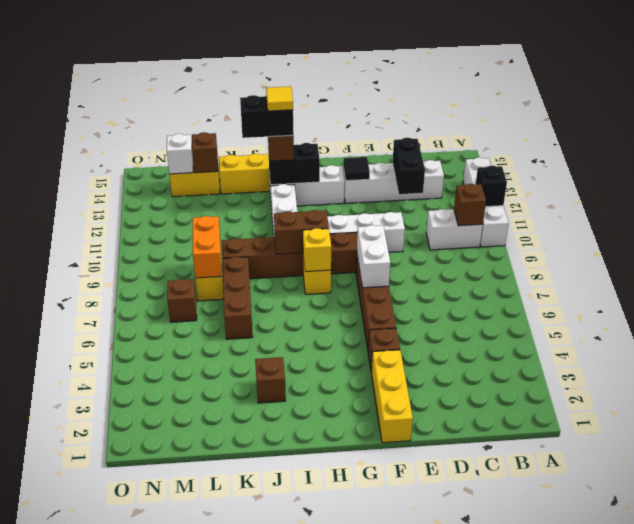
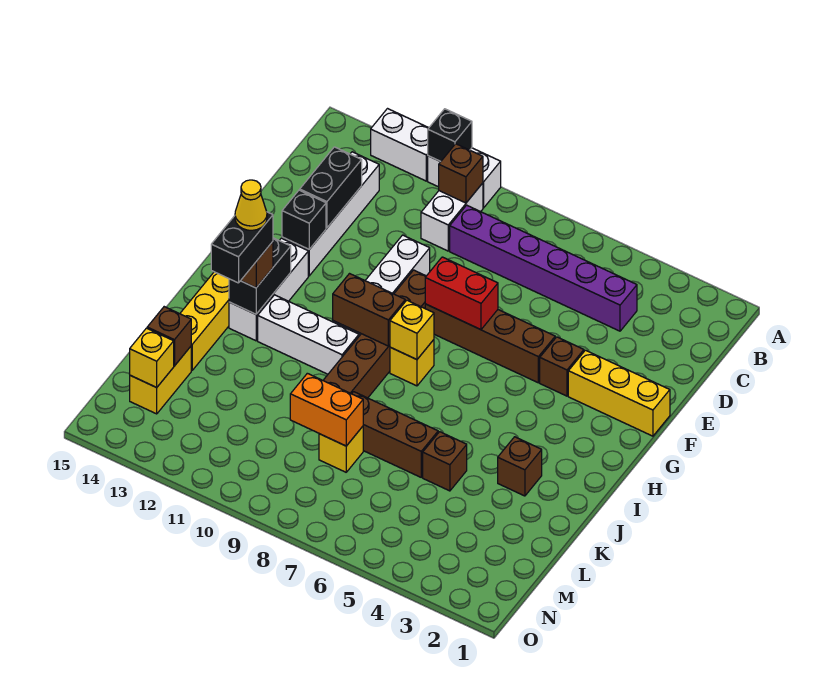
none -> purple 1x6 brick [450,205,637,331]
black 1x2 brick [393,138,425,194] -> black 1x2 brick turned to [300,147,362,228]
white 1x2 brick [357,225,390,288] -> red 1x2 brick [425,257,498,330]
black 1x1 tile [343,157,370,181] -> black 1x1 brick [282,190,326,249]
brown 1x2 brick [274,210,329,254] -> brown 1x2 brick turned to [333,274,405,346]
yellow 1x1 tile [266,86,293,111] -> yellow 1x1 cone [235,180,267,230]
brown 1x1 brick [167,279,197,322] -> brown 1x1 brick moved to [423,432,467,491]
white 1x1 brick [167,134,193,174] -> yellow 1x1 brick [130,328,174,387]

